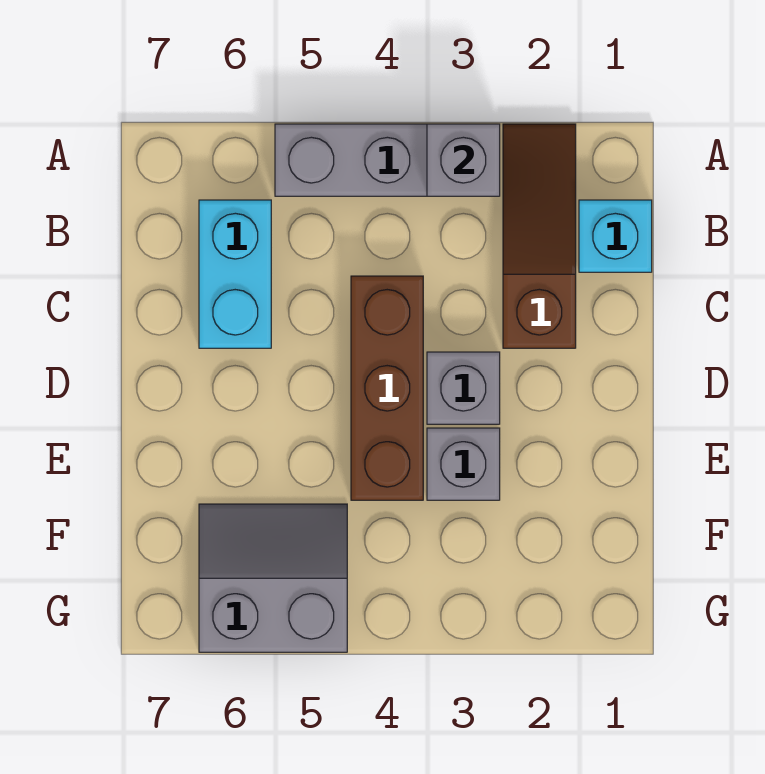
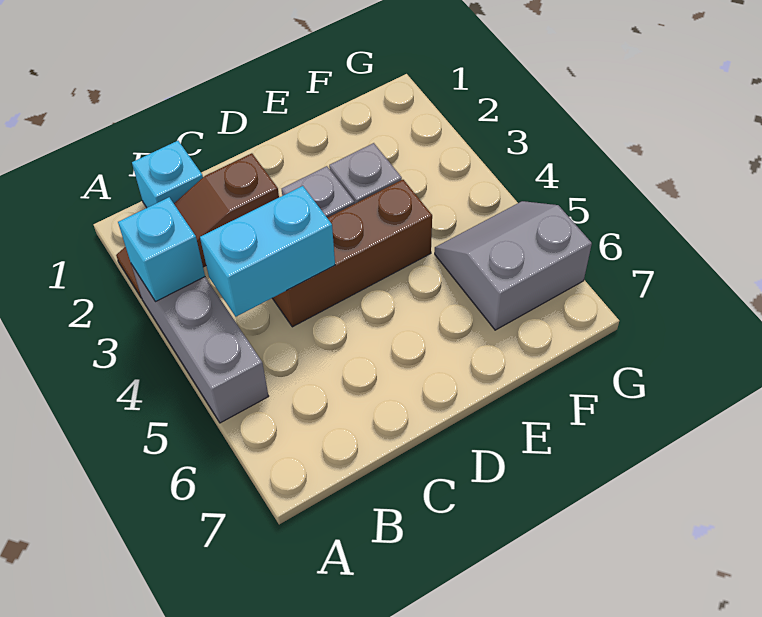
grey 1x1 brick [427,124,500,196] -> cyan 1x1 brick [118,197,205,302]
cyan 1x2 brick [199,200,271,348] -> cyan 1x2 brick moved to [200,186,335,317]
grey 2x2 slope [199,504,347,652] -> grey 2x2 slope turned to [435,201,592,330]

